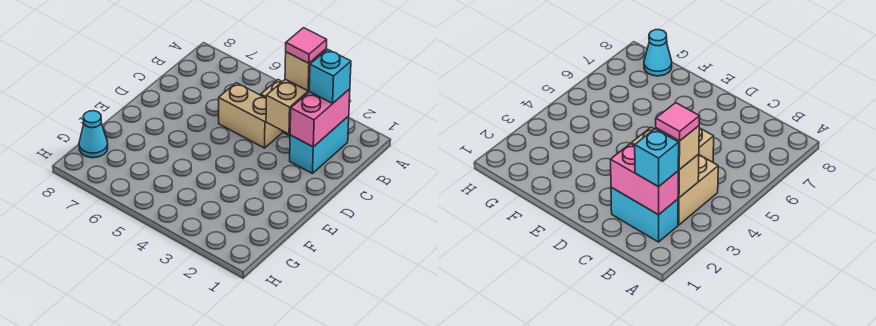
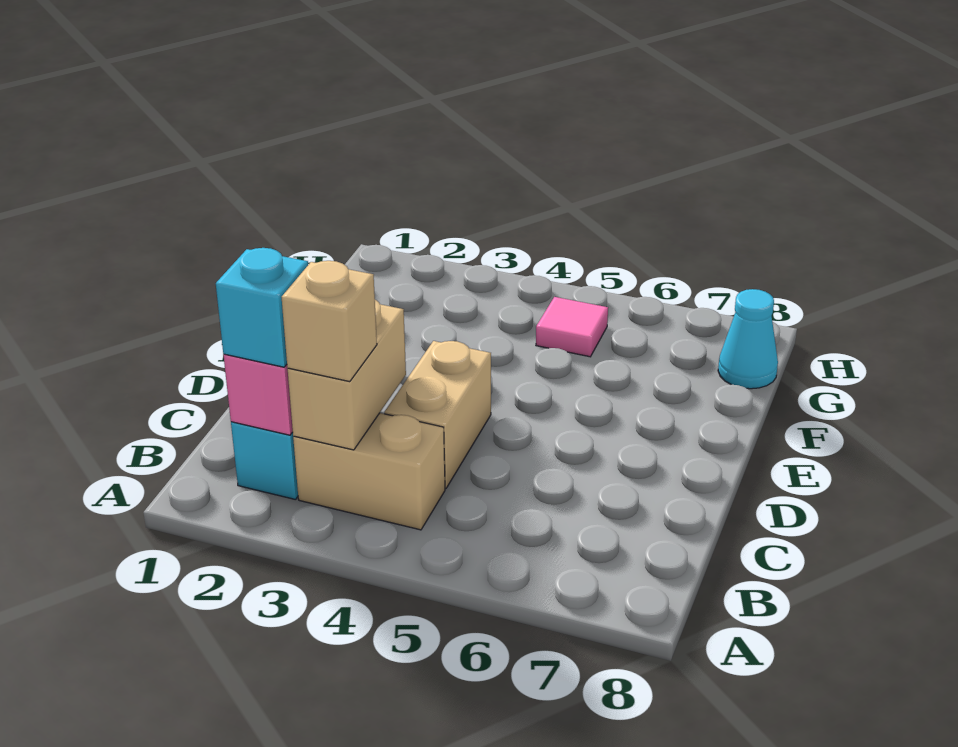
pink 1x1 tile [286,28,327,63] -> pink 1x1 tile moved to [536,297,608,357]
tan 1x2 brick [219,83,282,148] -> tan 1x2 brick turned to [384,341,491,488]

